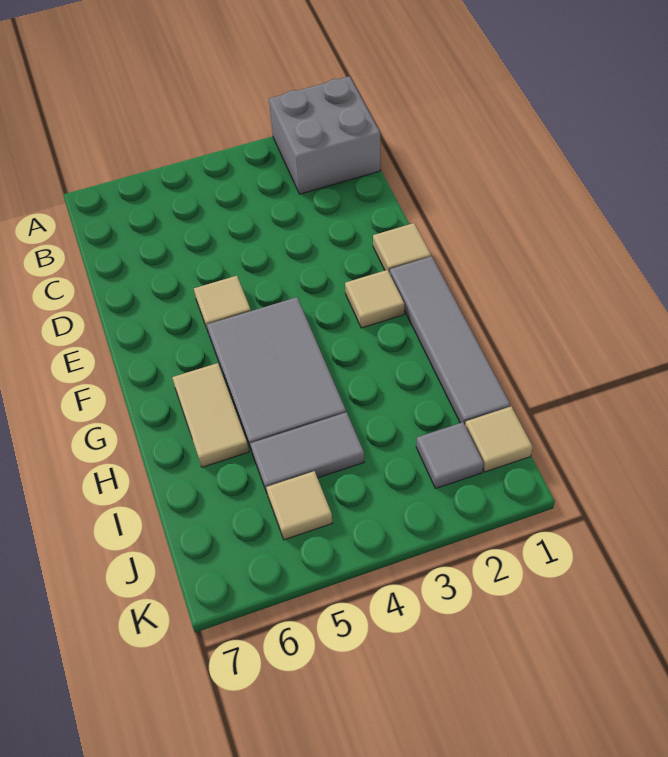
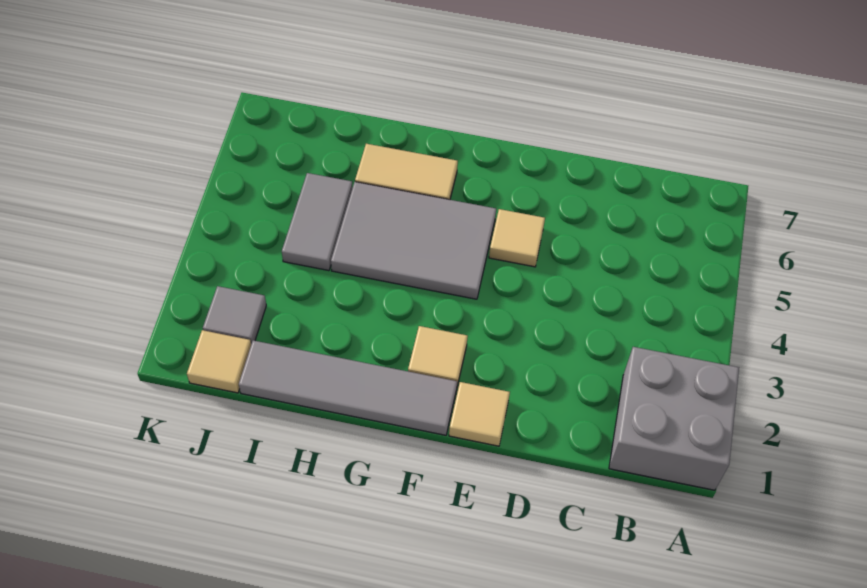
tan 1x1 tile [266,471,332,540] -> none

